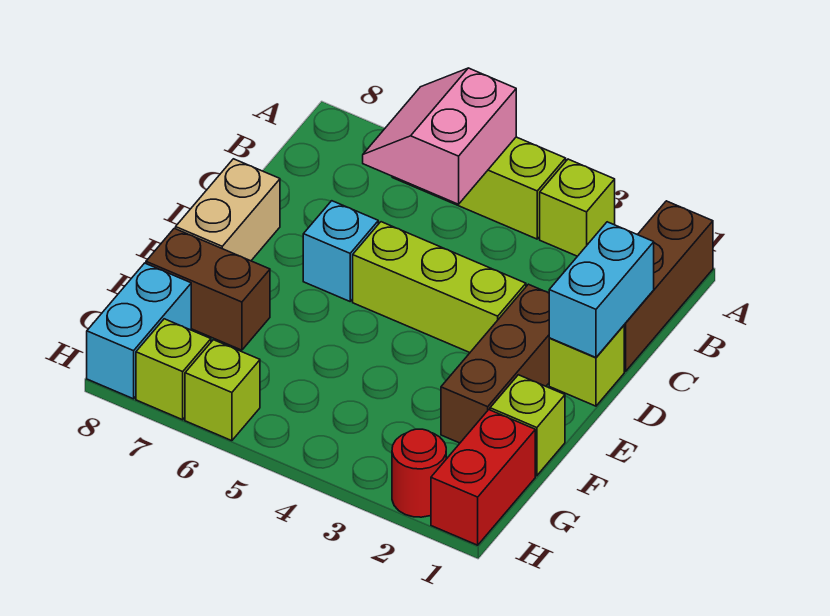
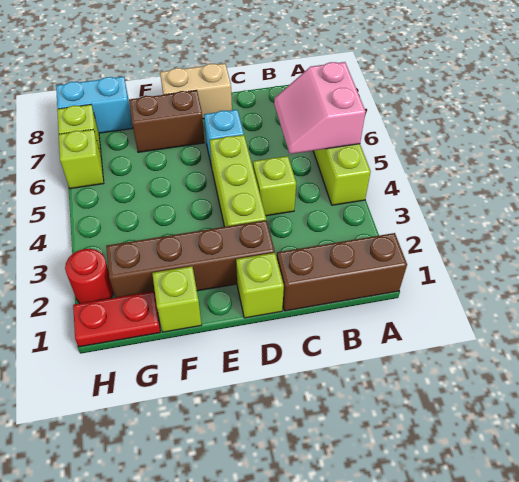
lime 1x1 brick [540,159,615,256] -> lime 1x1 brick moved to [253,156,296,216]
pink 2x2 slope [363,68,516,204] -> pink 2x2 slope turned to [274,62,366,154]
cyan 1x2 brick [549,222,654,357] -> none
brown 1x3 brick [441,284,549,443] -> brown 1x4 brick [106,220,275,298]
brown 1x2 brick [146,228,270,350] -> brown 1x2 brick turned to [129,90,205,152]
red 1x2 brick [431,410,535,545] -> red 1x2 plate [73,291,160,347]

